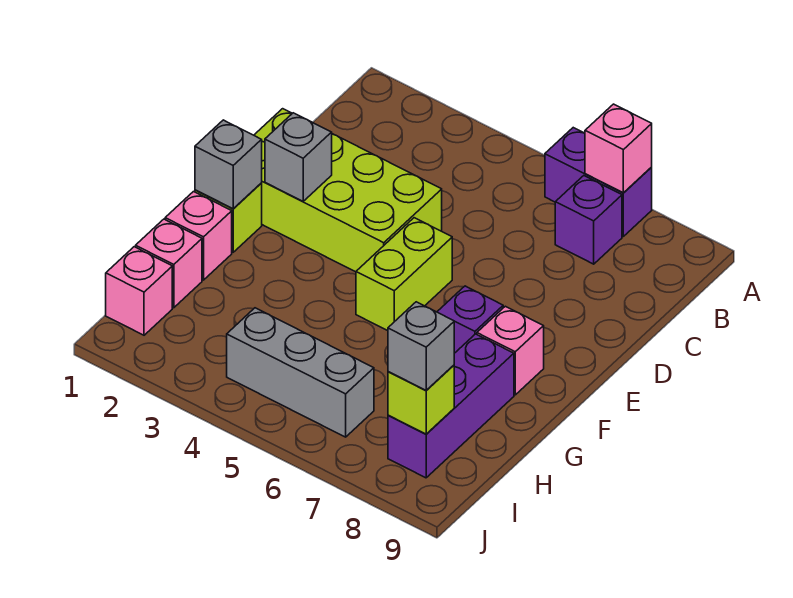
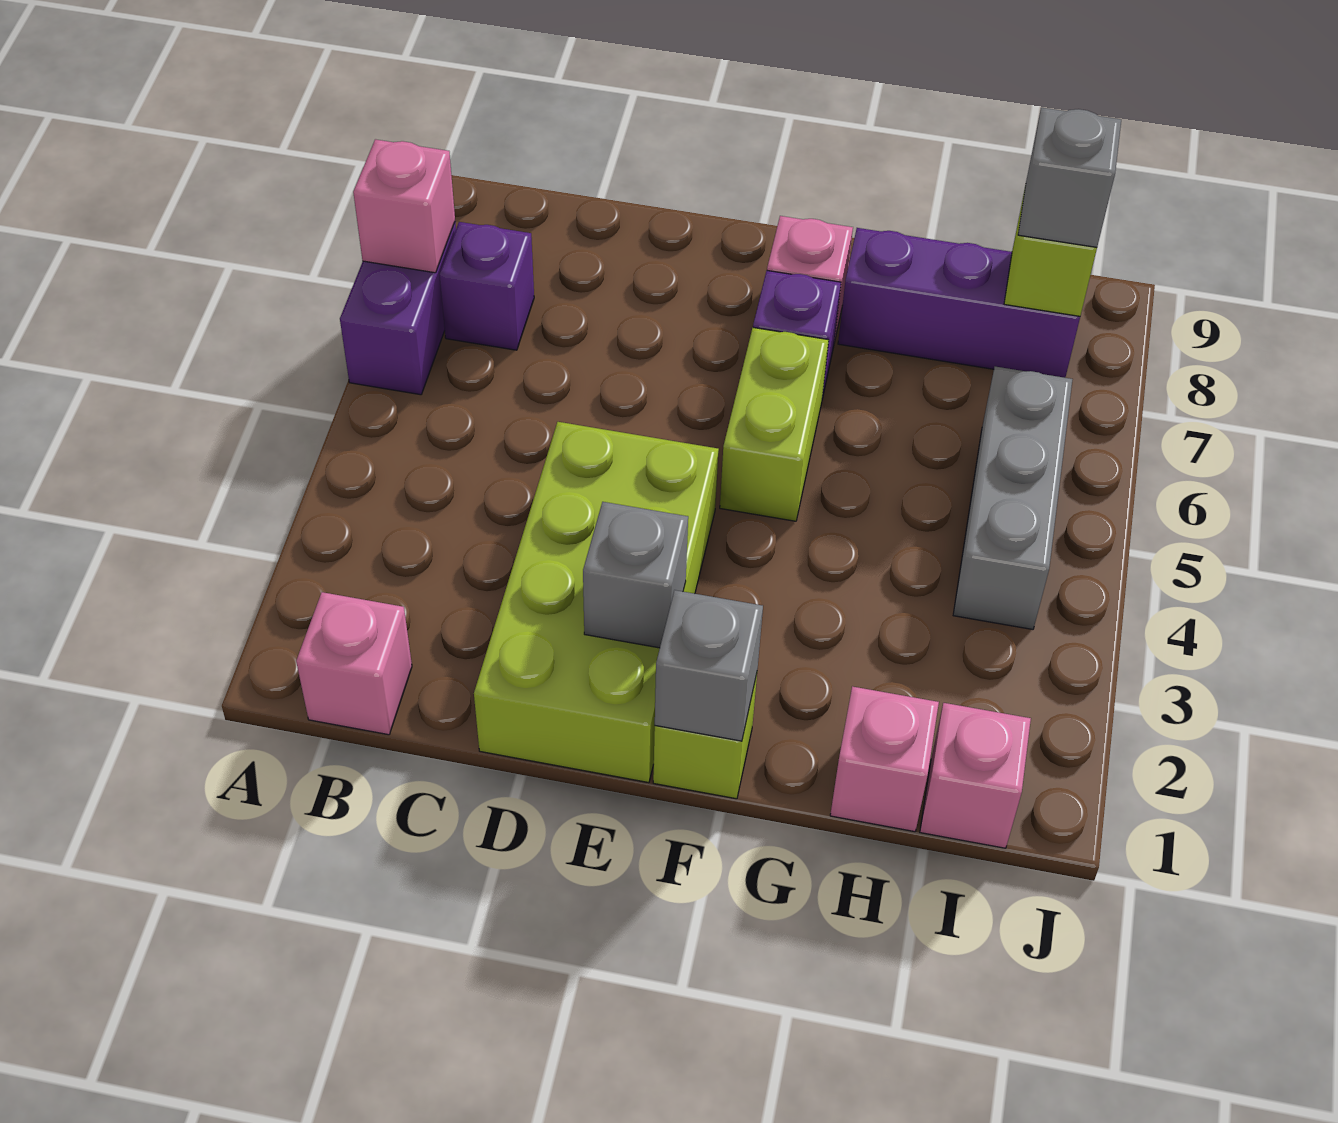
lime 1x2 brick [356,218,452,331] -> lime 1x2 brick turned to [720,328,829,521]
pink 1x1 brick [165,192,232,280] -> pink 1x1 brick moved to [296,592,412,735]

